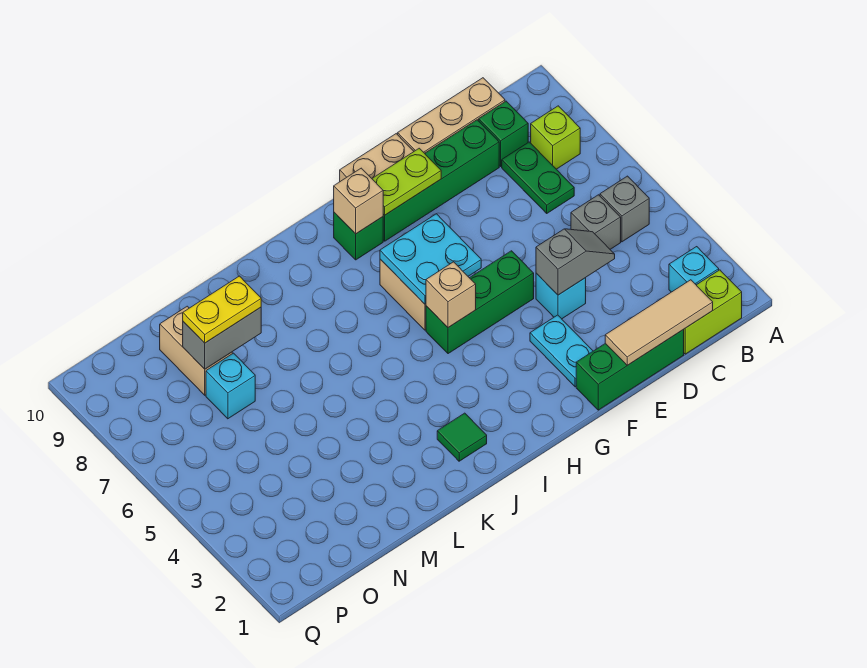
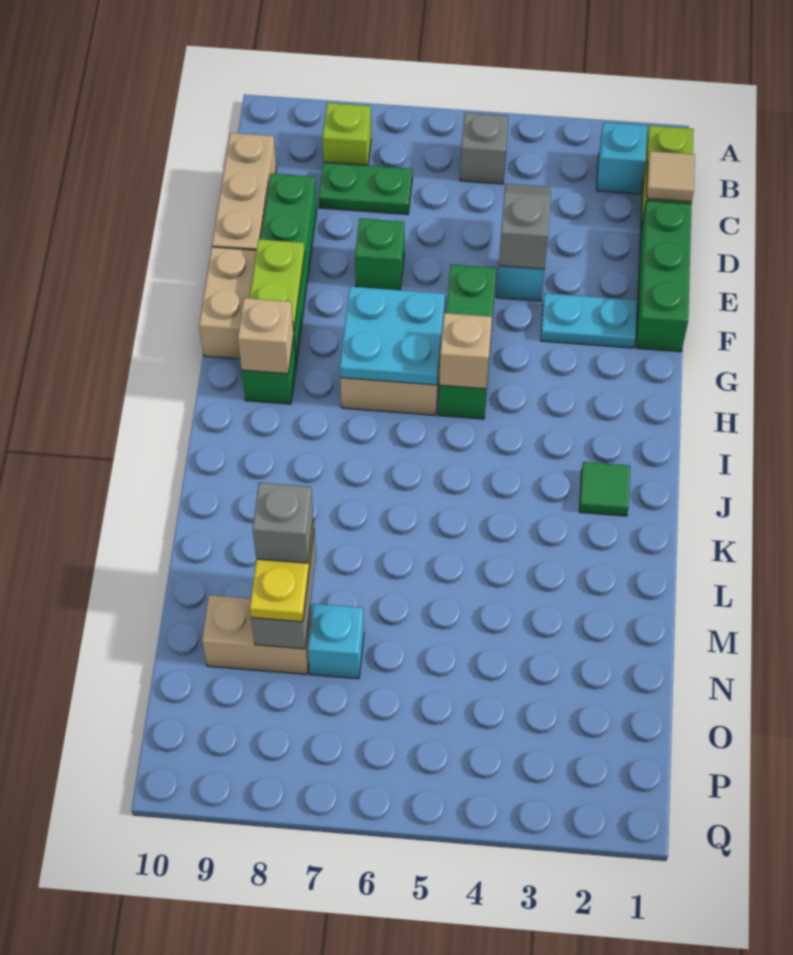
tan 1x3 tile [605,280,713,365] -> tan 1x1 tile [647,151,695,202]
grey 1x1 brick [571,195,621,249] -> grey 1x1 brick moved to [253,483,313,563]
green 1x1 brick [479,101,528,166] -> green 1x1 brick moved to [355,218,404,290]

